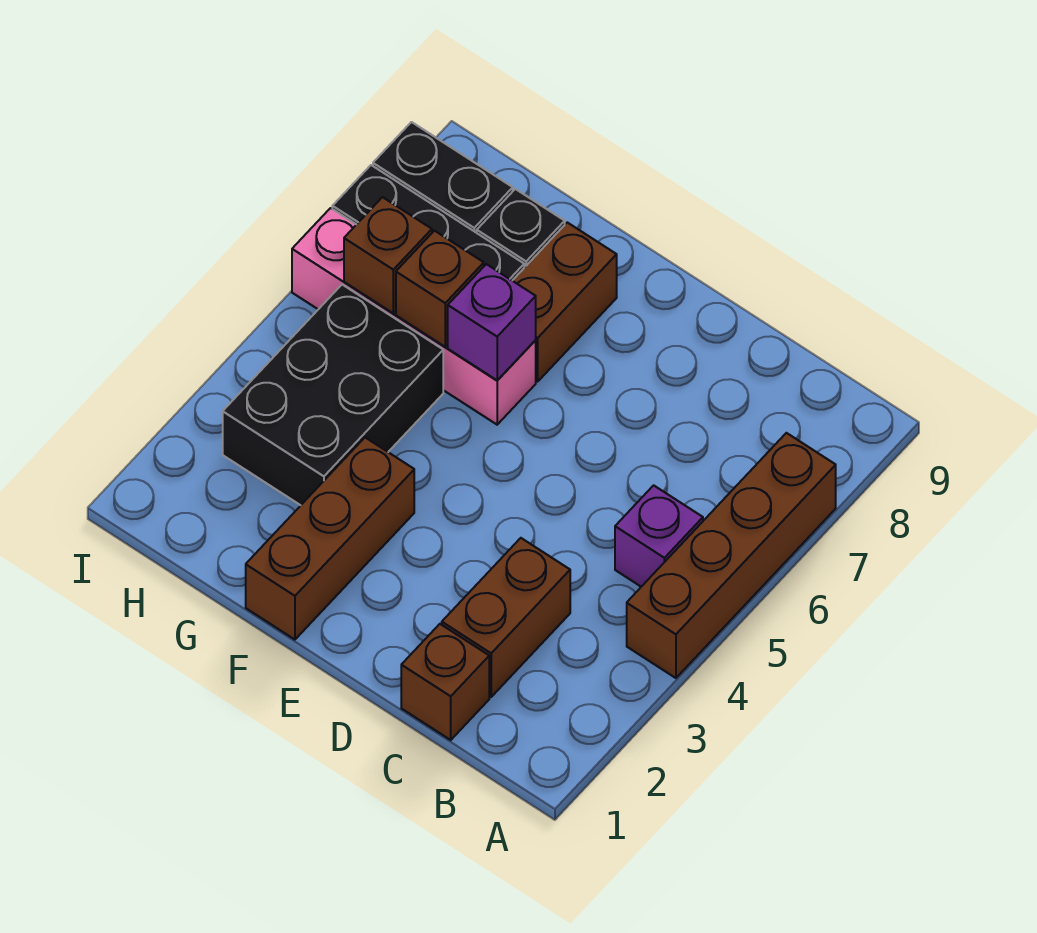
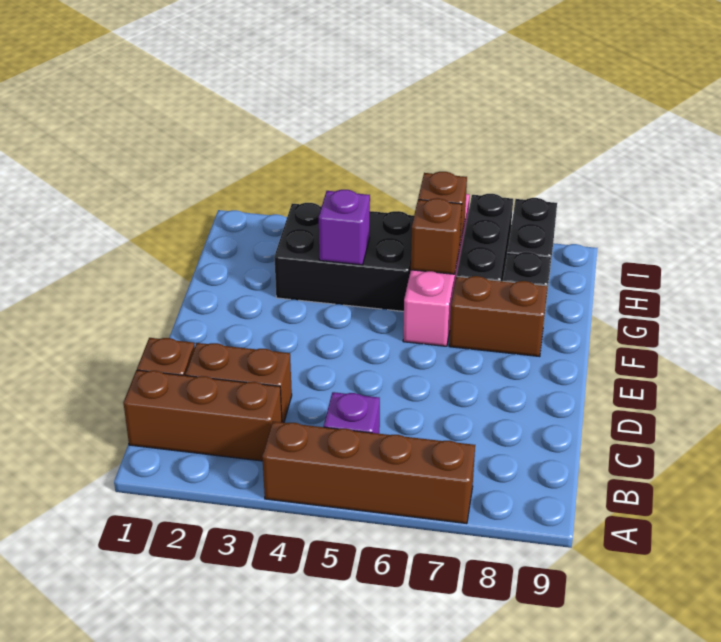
brown 1x3 brick [246,438,414,640] -> brown 1x3 brick moved to [123,370,282,461]
purple 1x1 brick [448,264,536,380] -> purple 1x1 brick moved to [319,190,370,265]

